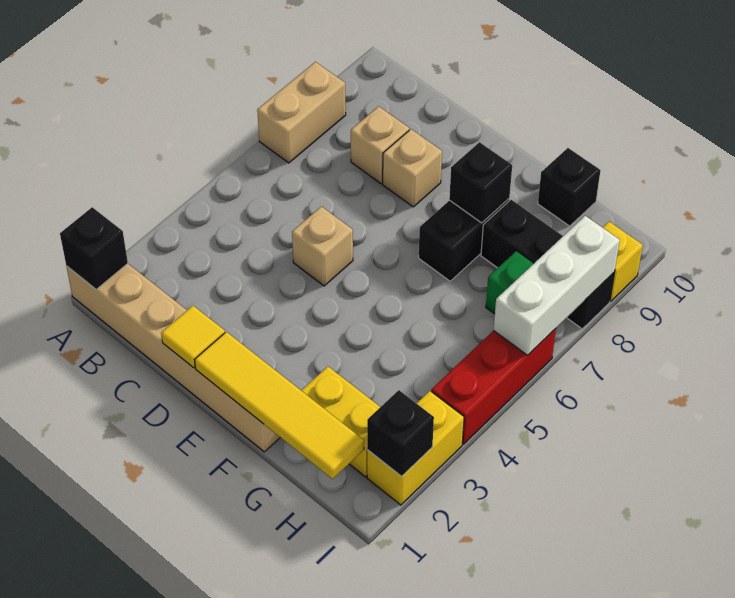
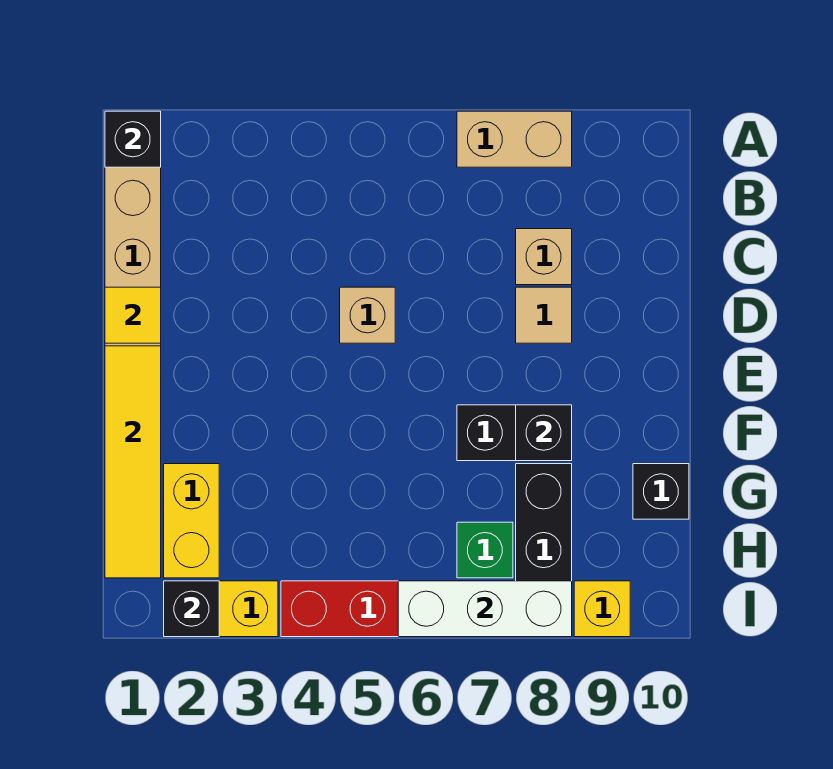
tan 1x1 brick [383,129,442,207] -> tan 1x1 tile [516,287,572,343]

